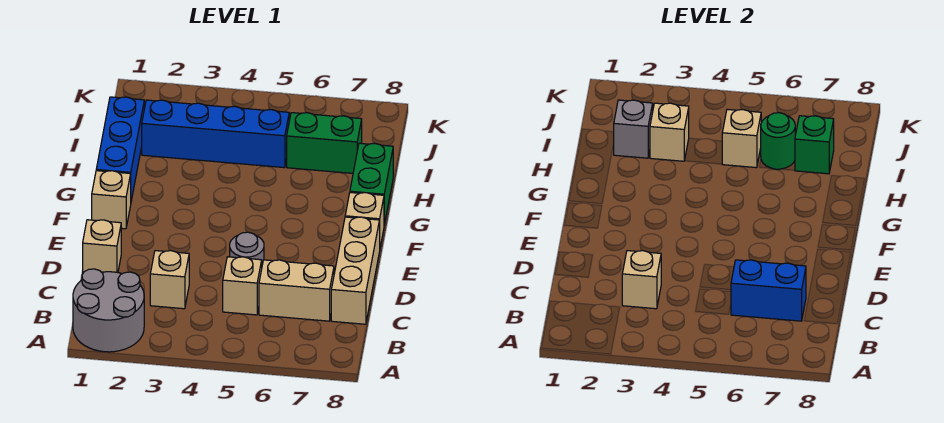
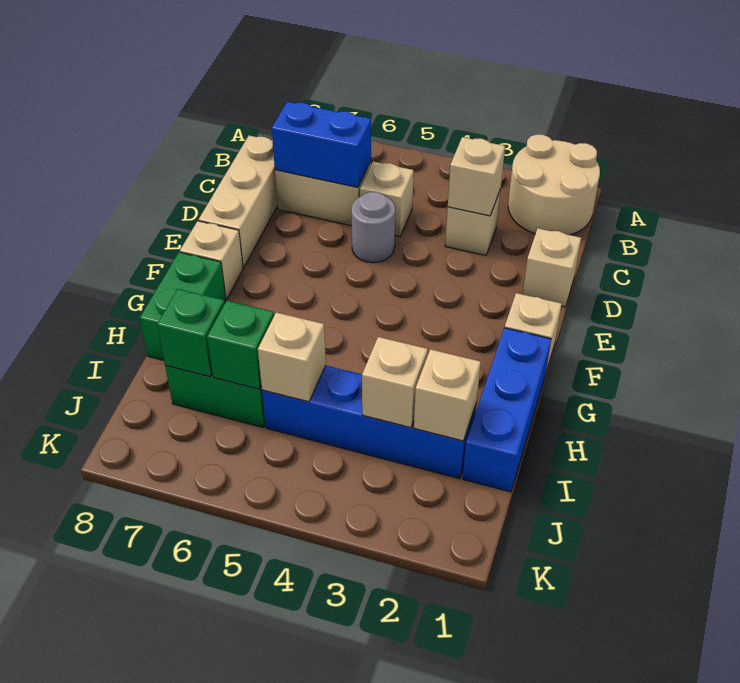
grey 2x2 round brick [73,269,144,352] -> tan 2x2 round brick [508,135,600,235]
grey 1x1 brick [614,100,653,158] -> tan 1x1 brick [414,349,481,441]
green 1x1 round brick [761,113,795,169] -> green 1x1 brick [207,301,274,389]

